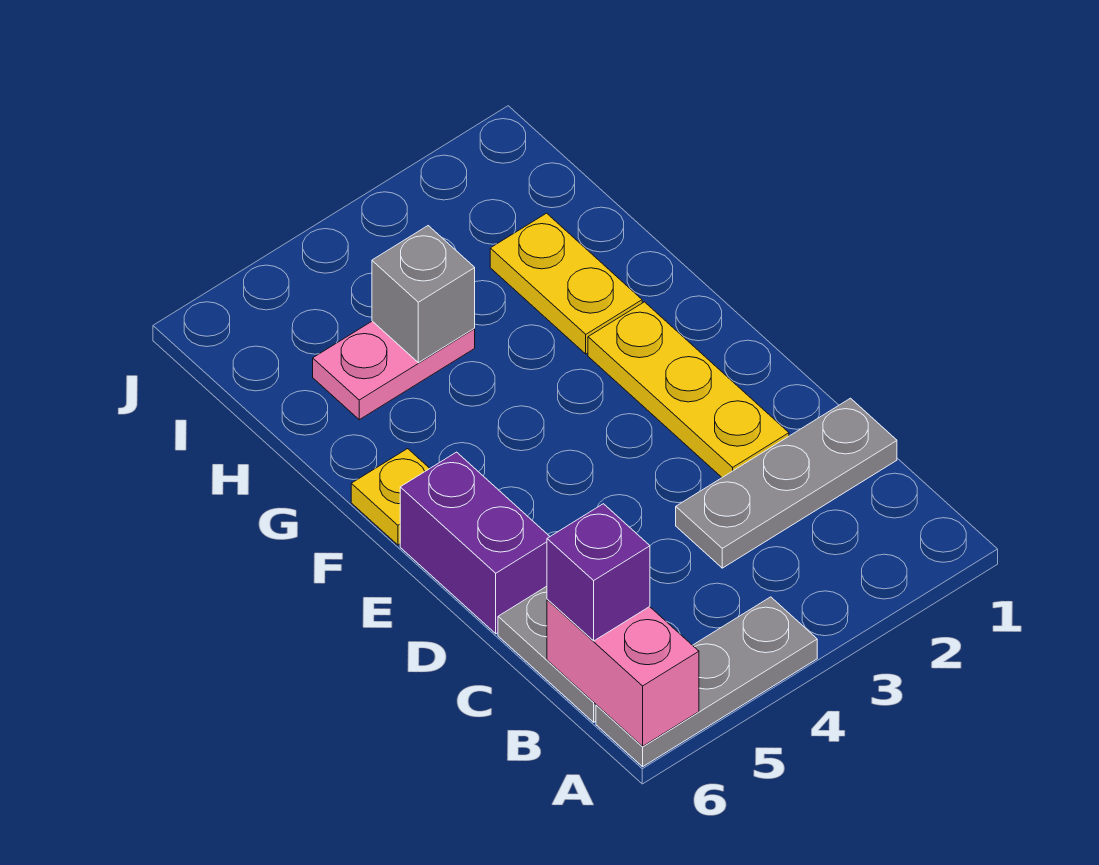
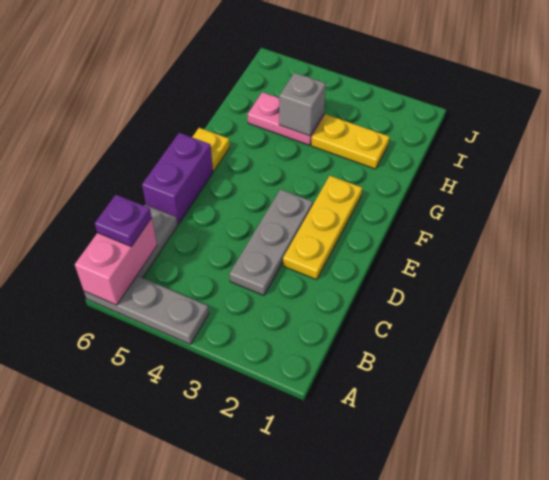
purple 1x1 brick [547,504,650,641] -> purple 1x1 plate [95,195,152,247]
grey 1x3 plate [676,398,897,568] -> grey 1x3 plate turned to [230,189,313,296]
yellow 1x2 plate [490,213,642,354] -> yellow 1x2 plate turned to [311,114,389,169]

